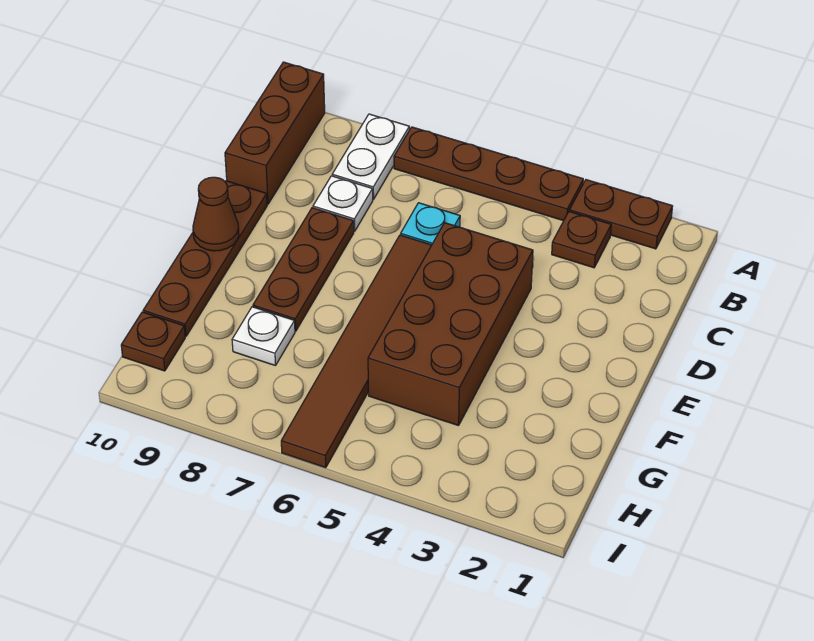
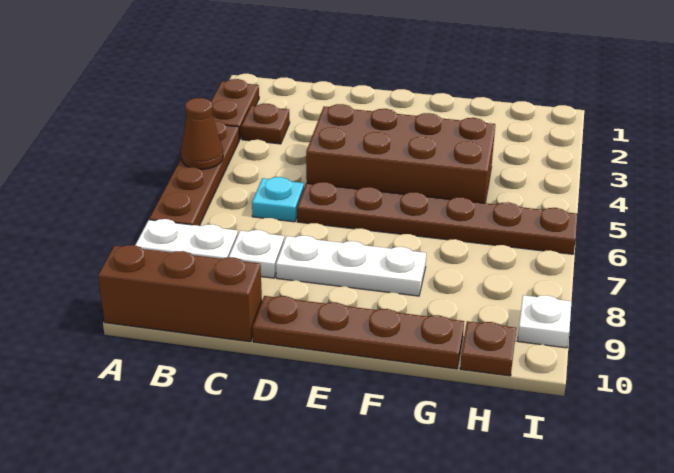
brown 1x6 tile [281,235,431,468] -> brown 1x6 plate [297,182,577,254]
brown 1x3 plate [253,208,354,331] -> white 1x3 plate [276,236,426,296]
brown 1x1 cone [193,177,239,251] -> brown 1x1 cone moved to [181,98,223,169]
white 1x1 plate [232,307,295,366] -> white 1x1 plate moved to [517,295,571,348]

